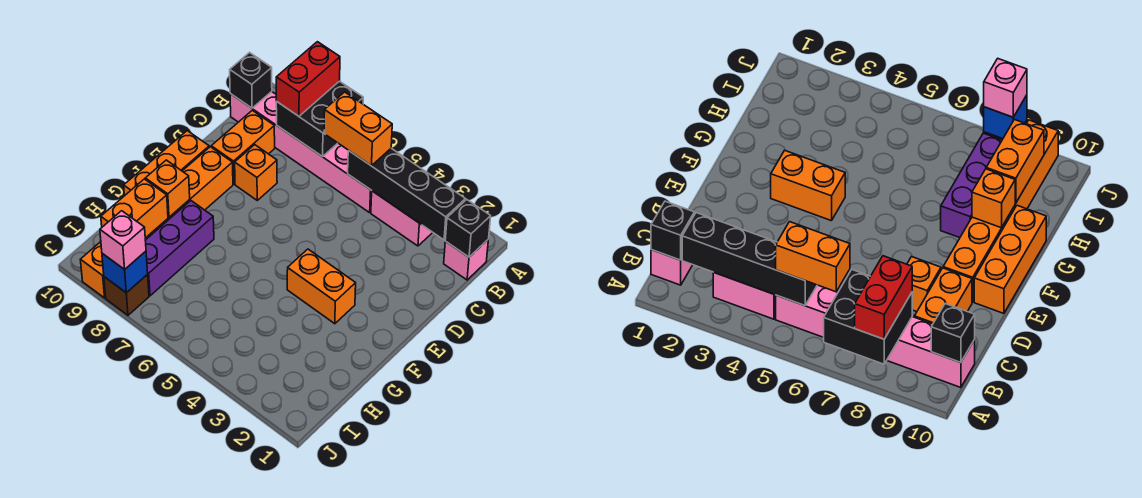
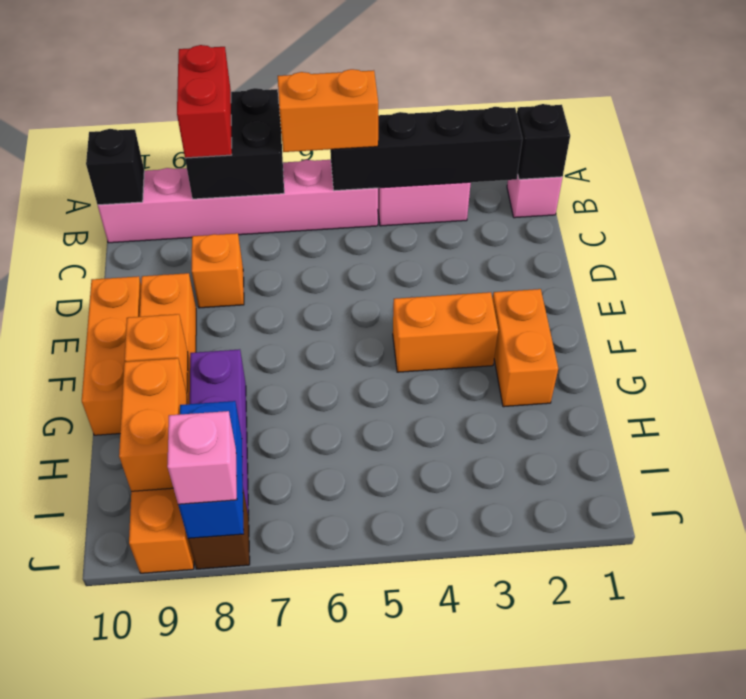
orange 1x2 brick [211,110,275,184] -> orange 1x2 brick moved to [493,289,558,407]
blue 1x1 brick [102,251,148,293] -> blue 1x2 brick [178,401,244,538]

